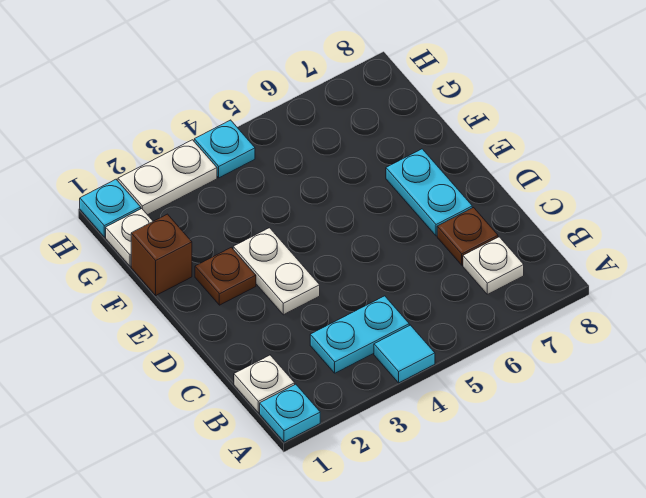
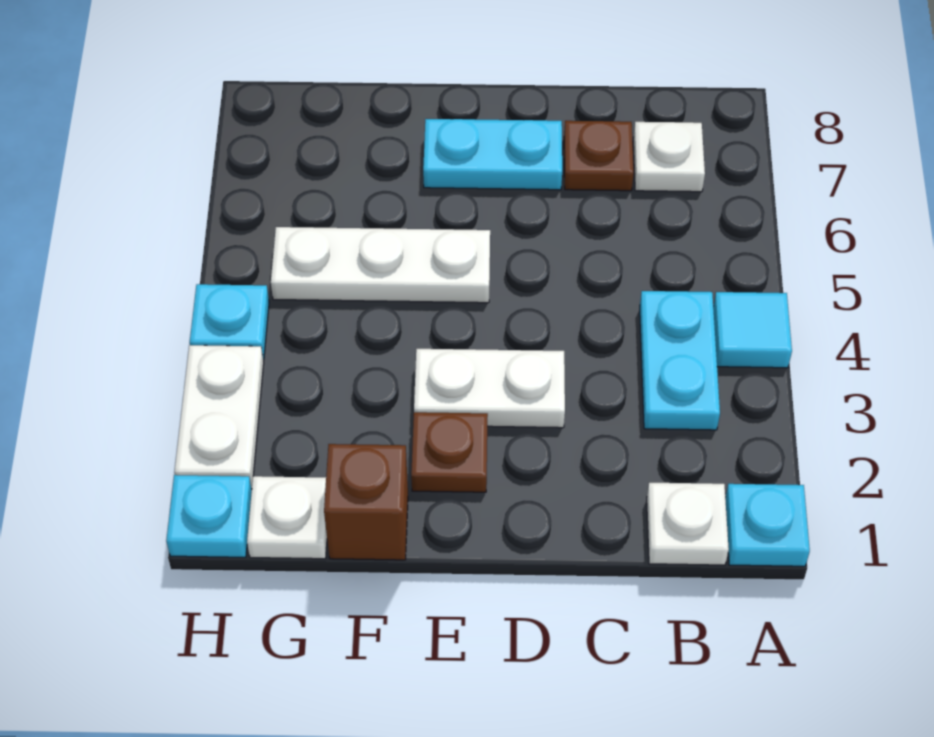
none -> white 1x3 plate [271,227,490,303]

